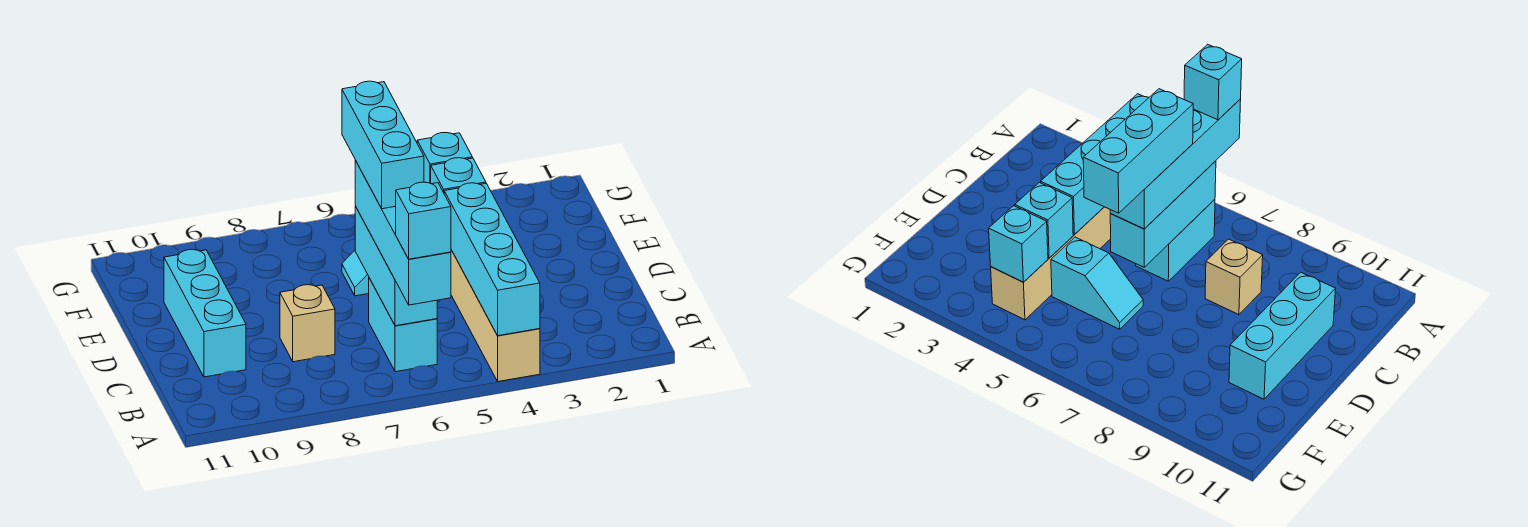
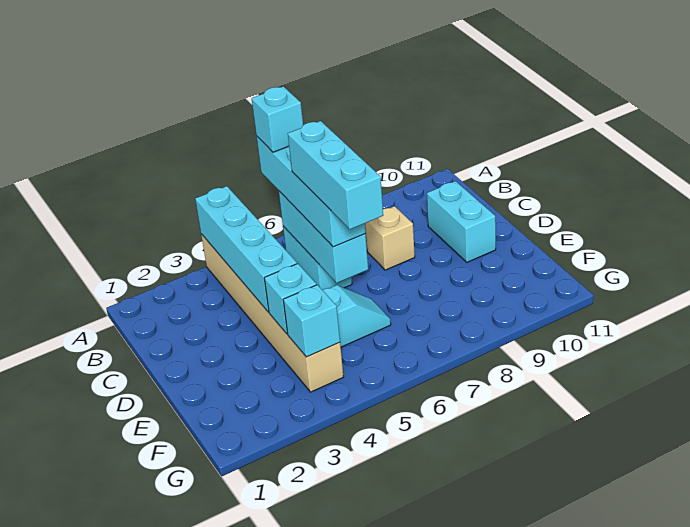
cyan 1x3 brick [164,250,246,377] -> cyan 1x2 brick [427,181,496,262]

